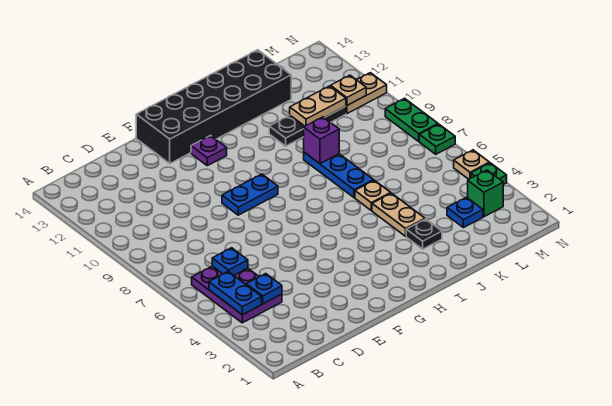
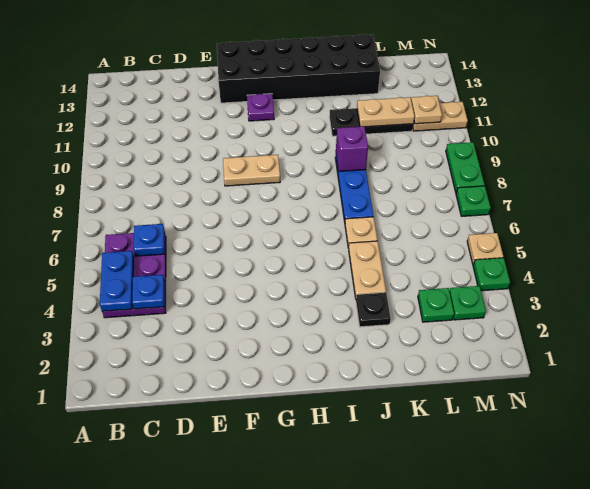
blue 1x2 plate [222,174,278,215] -> tan 1x2 plate [223,155,280,186]
blue 1x1 plate [447,197,483,228] -> green 1x1 plate [418,288,454,322]
green 1x1 brick [468,170,503,217] -> green 1x1 plate [449,286,486,320]

